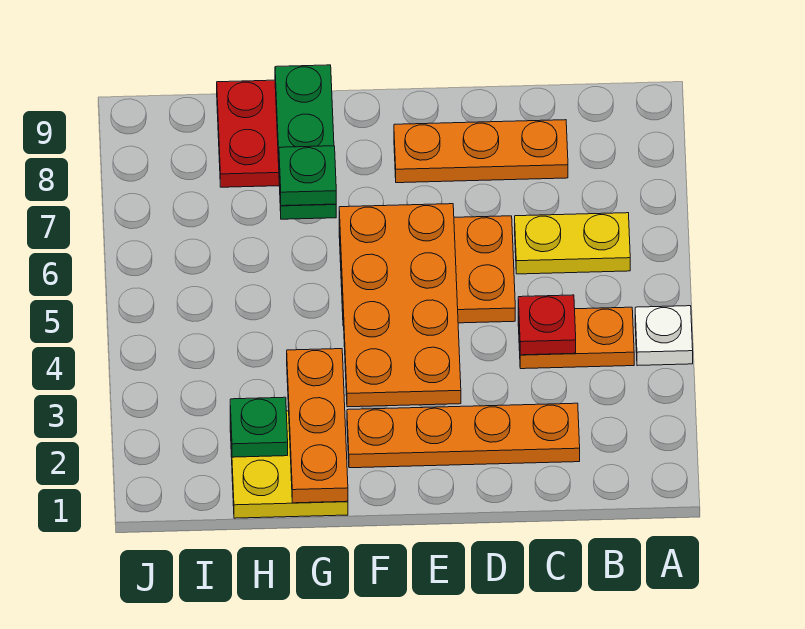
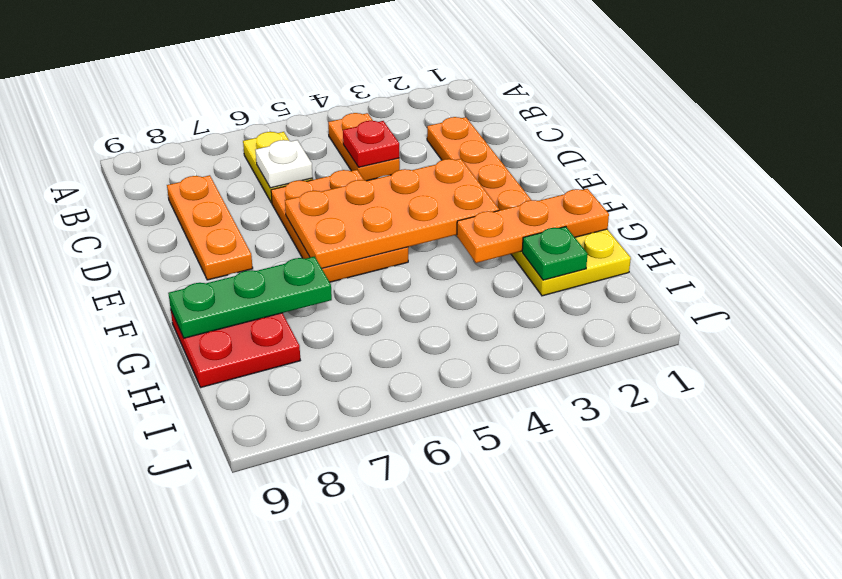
white 1x1 plate [635,306,693,366] -> white 1x1 plate moved to [255,140,313,188]
green 1x1 plate [279,146,336,206] -> none

